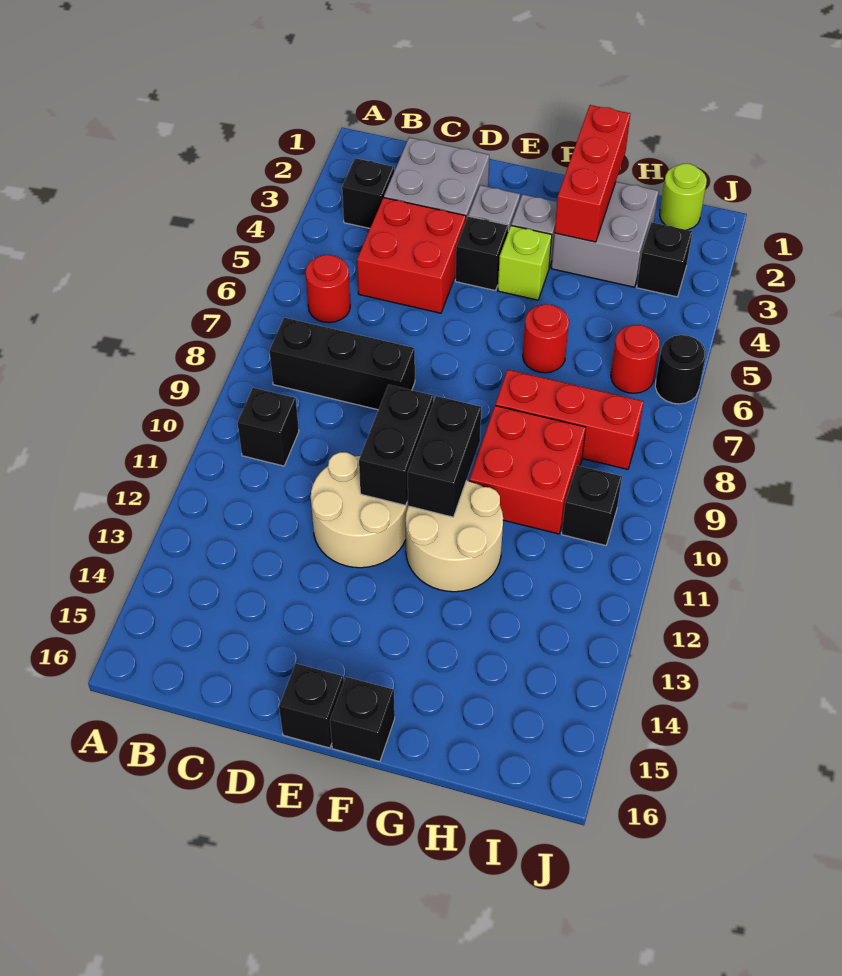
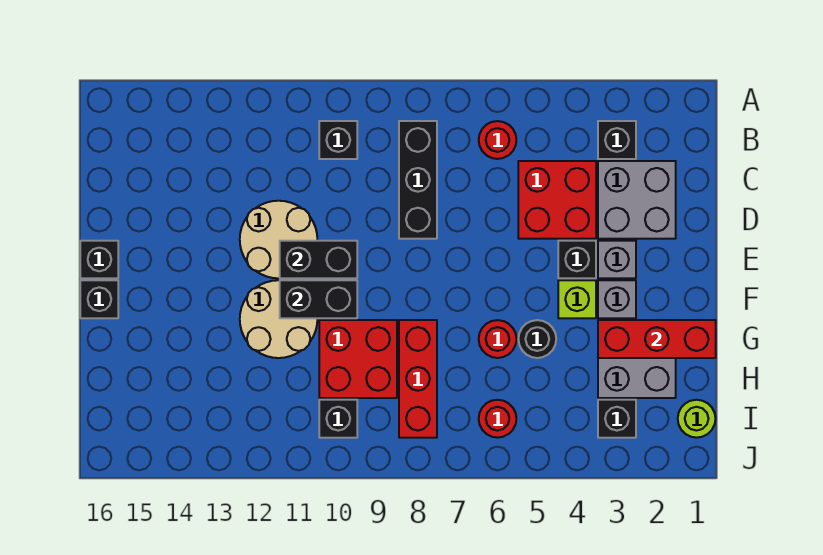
black 1x1 round brick [655,335,706,404] -> black 1x1 round brick moved to [518,320,556,358]

